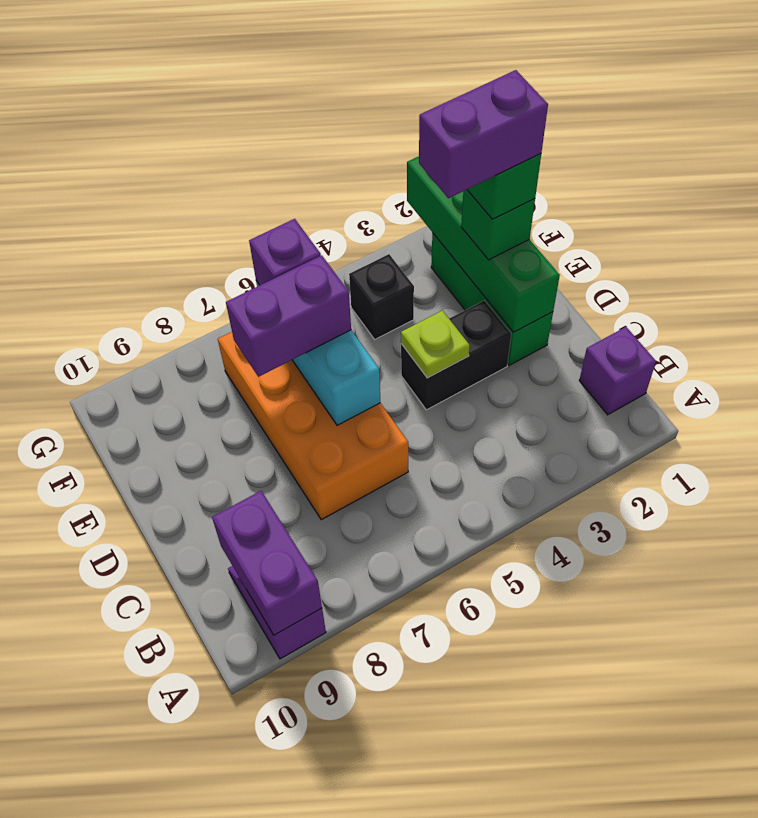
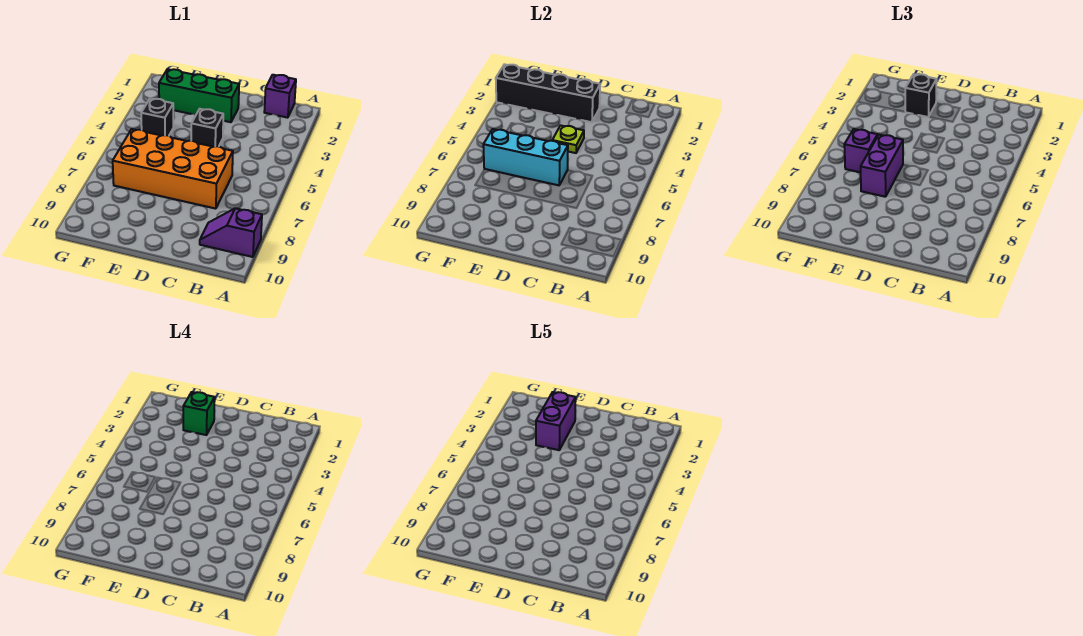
purple 1x2 brick [212,491,322,635] -> none
green 1x4 brick [407,156,560,332] -> black 1x4 brick [496,64,600,122]
black 1x2 brick [401,301,511,410] -> black 1x1 brick [191,109,223,147]
green 1x1 brick [461,190,535,260] -> black 1x1 brick [905,74,937,117]

